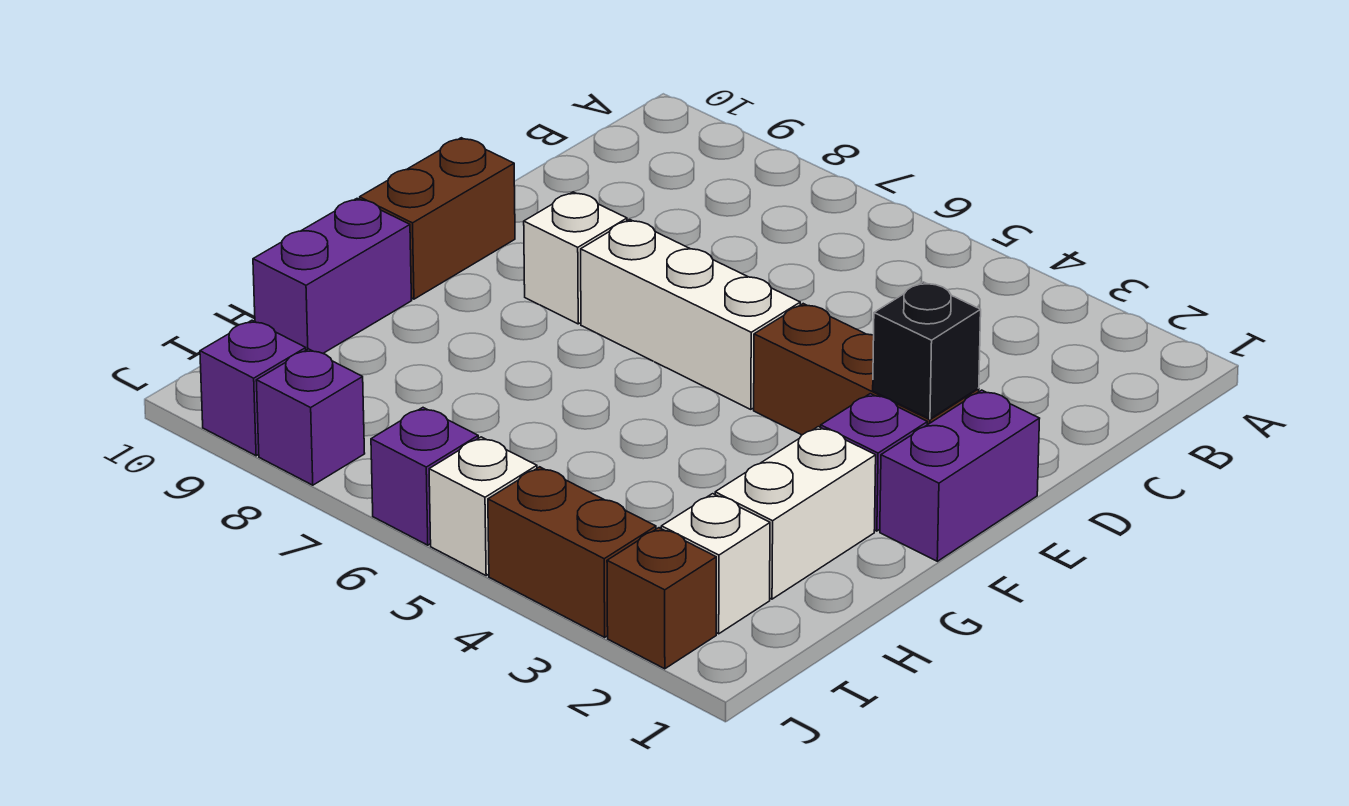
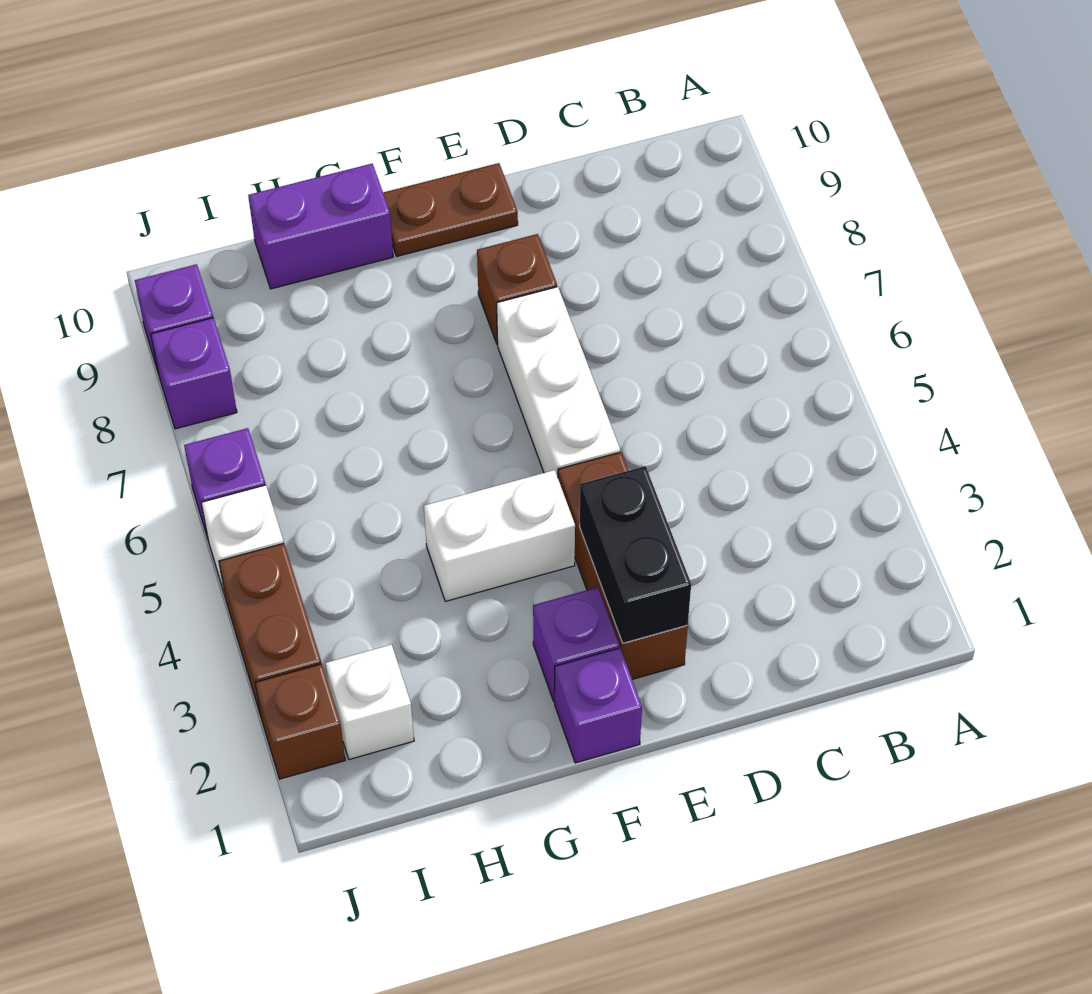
purple 1x2 brick [880,390,1040,561] -> purple 1x1 brick [555,648,642,763]
black 1x1 brick [873,282,981,419] -> black 1x2 brick [579,466,691,643]
white 1x1 brick [524,192,627,324] -> brown 1x1 brick [477,234,557,344]
brown 1x2 brick [360,138,515,299] -> brown 1x2 plate [383,163,518,256]
white 1x2 brick [715,427,876,599] -> white 1x2 brick moved to [424,470,575,601]

